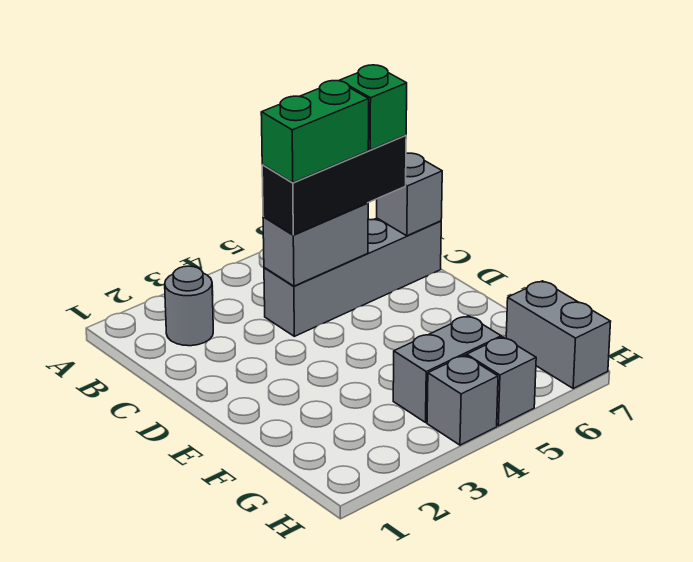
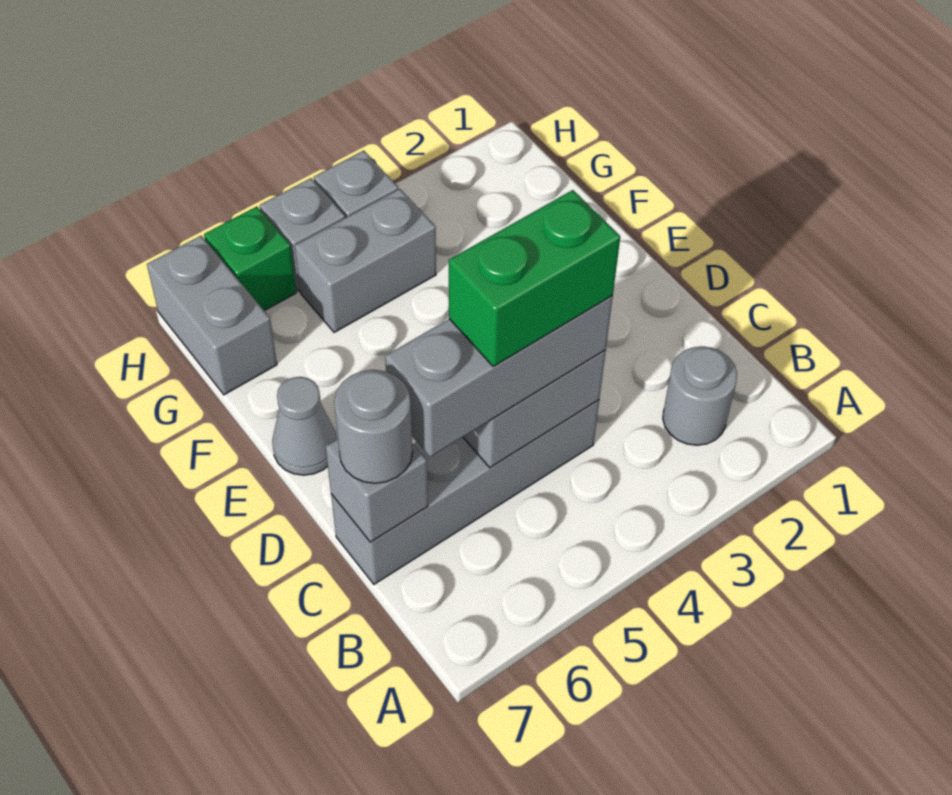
black 1x3 brick [262,135,406,235] -> grey 1x3 brick [385,296,613,457]
green 1x1 brick [339,65,407,150] -> green 1x1 brick moved to [204,206,296,311]
none -> grey 1x1 round brick [334,370,413,483]
none -> grey 1x1 cone [272,377,337,475]

